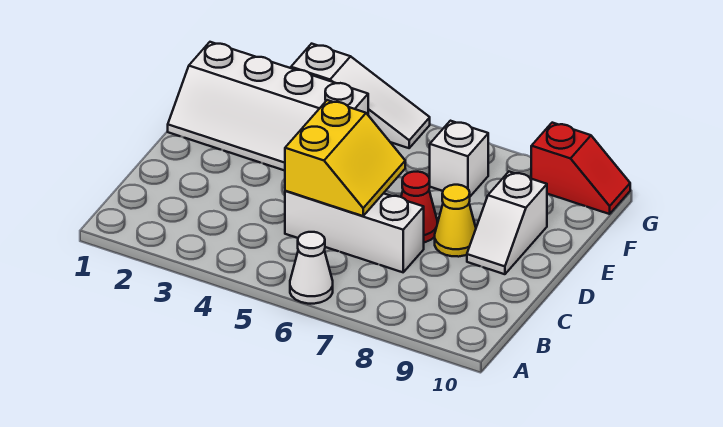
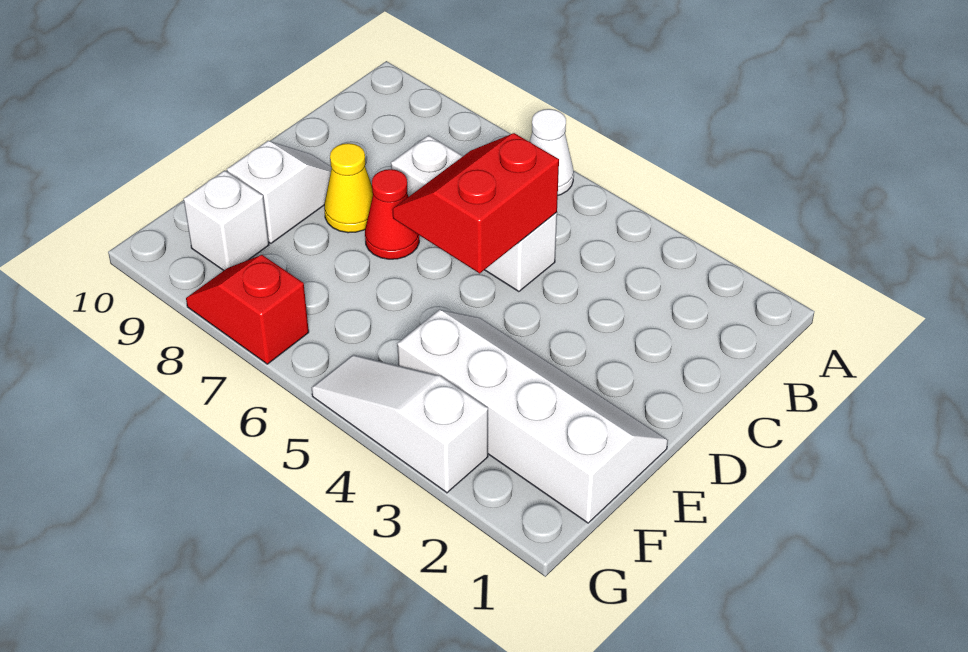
yellow 2x2 slope [285,100,405,216] -> red 2x2 slope [392,133,559,273]
white 1x1 brick [430,121,488,196] -> white 1x1 brick moved to [184,170,269,270]
red 1x2 slope [531,123,630,214] -> red 1x2 slope moved to [186,255,309,364]

